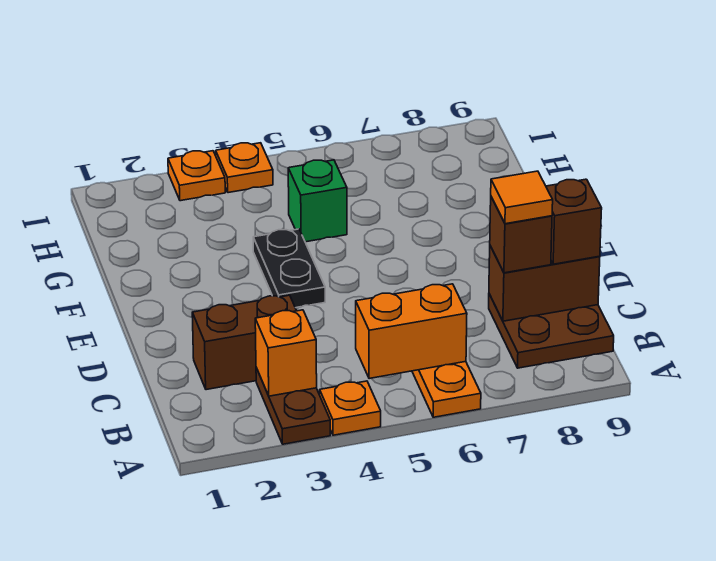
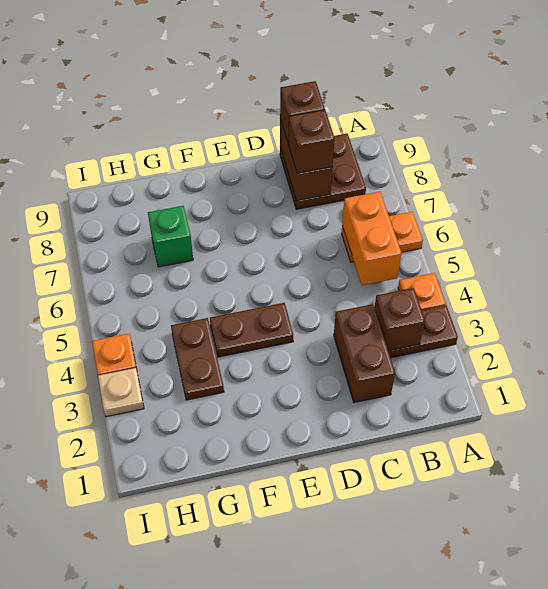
orange 1x1 brick [255,310,317,396] -> brown 1x1 brick [374,288,425,351]
orange 1x1 tile [491,171,553,224] -> none
black 1x2 plate [253,229,325,308] -> brown 1x2 plate [210,303,293,357]
none -> brown 1x2 plate [171,318,224,400]
green 1x1 brick [288,160,347,242] -> green 1x1 brick moved to [148,206,193,267]
orange 1x1 plate [168,151,225,201] -> tan 1x1 plate [98,368,144,417]

